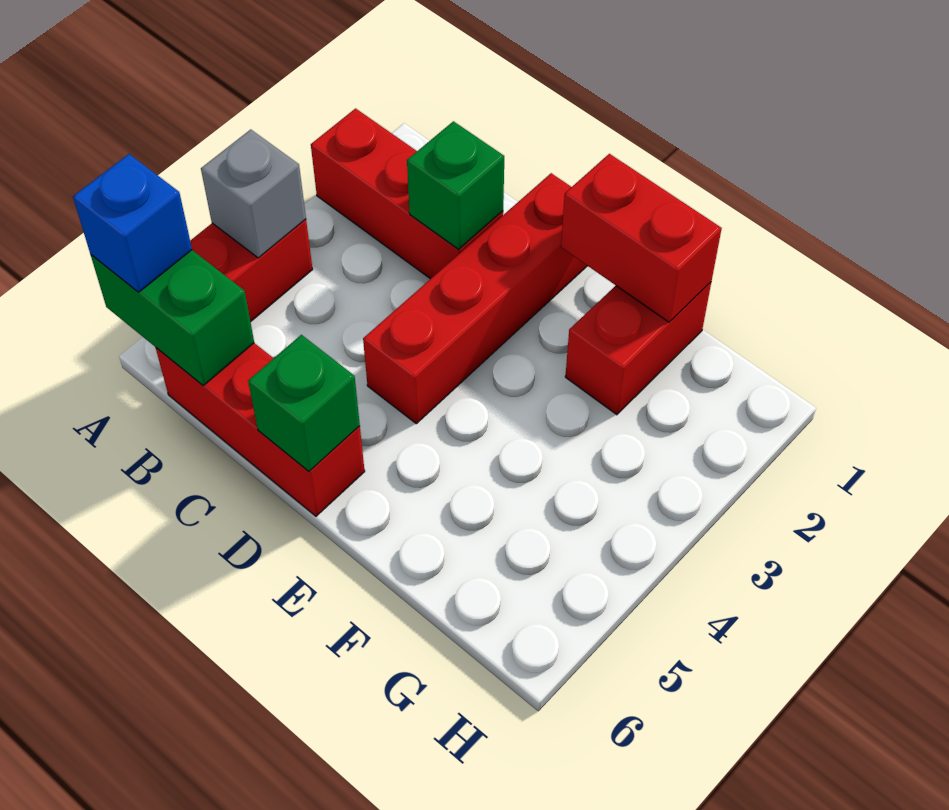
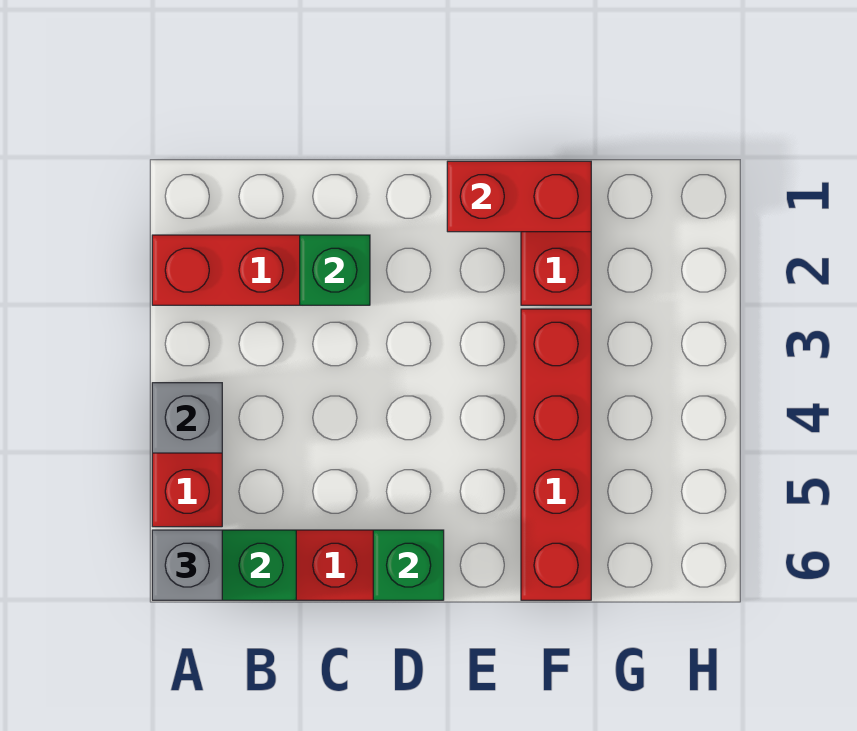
blue 1x1 brick [73,154,192,292] -> grey 1x1 brick [152,530,222,600]
red 1x4 brick [363,173,587,424] -> red 1x4 brick moved to [521,309,591,600]

